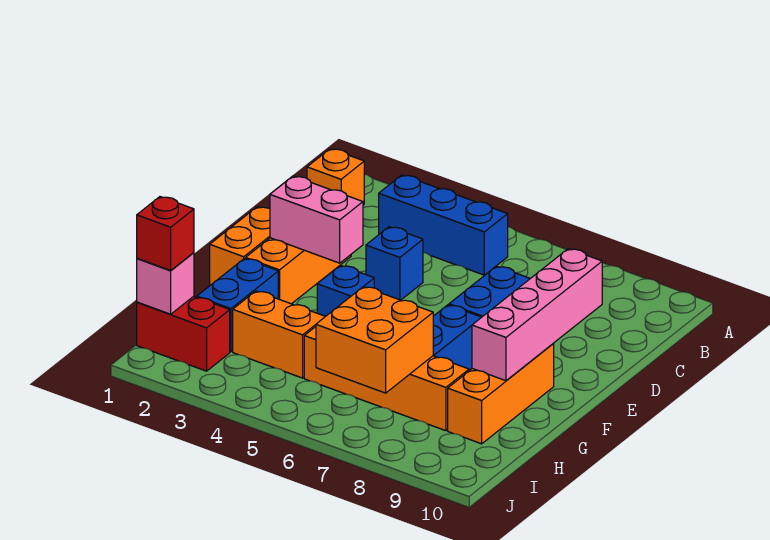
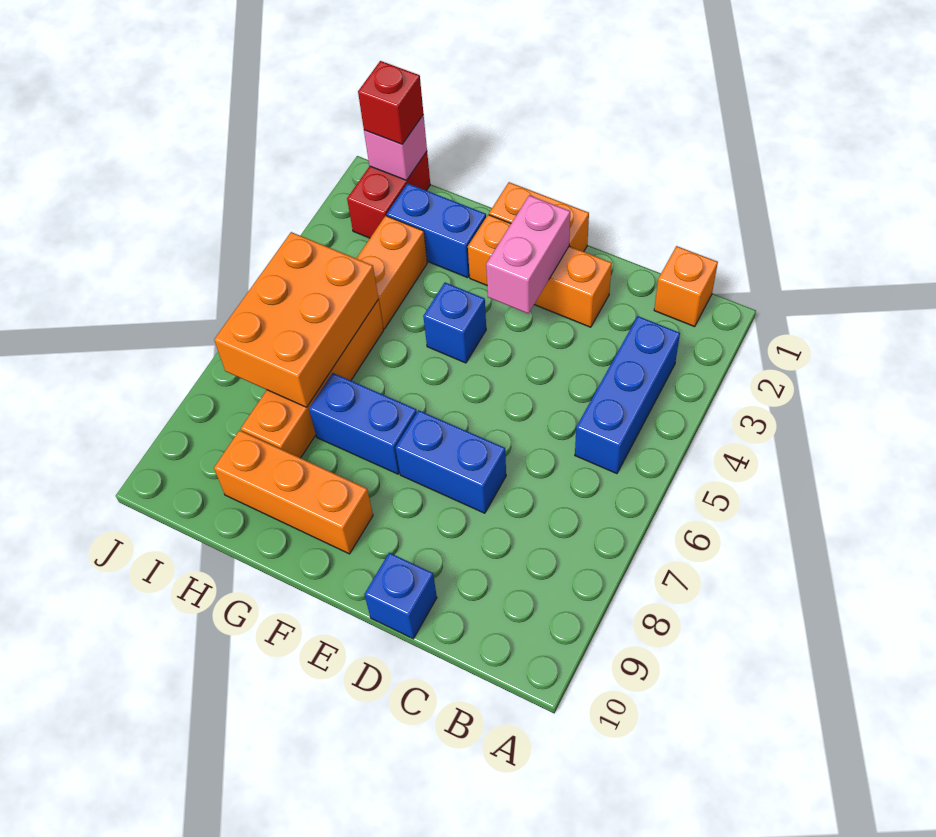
blue 1x1 brick [366,227,423,300] -> blue 1x1 brick moved to [364,553,437,639]
pink 1x4 brick [472,249,602,381] -> none
orange 2x2 brick [316,287,433,393] -> orange 2x3 brick [214,232,378,407]

